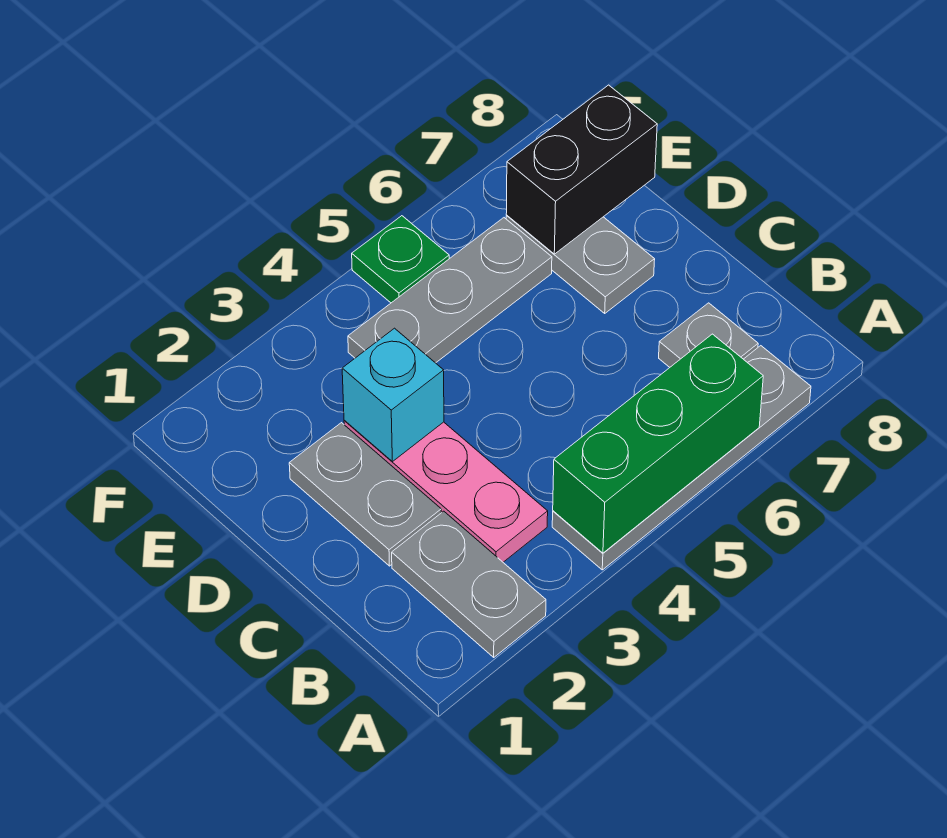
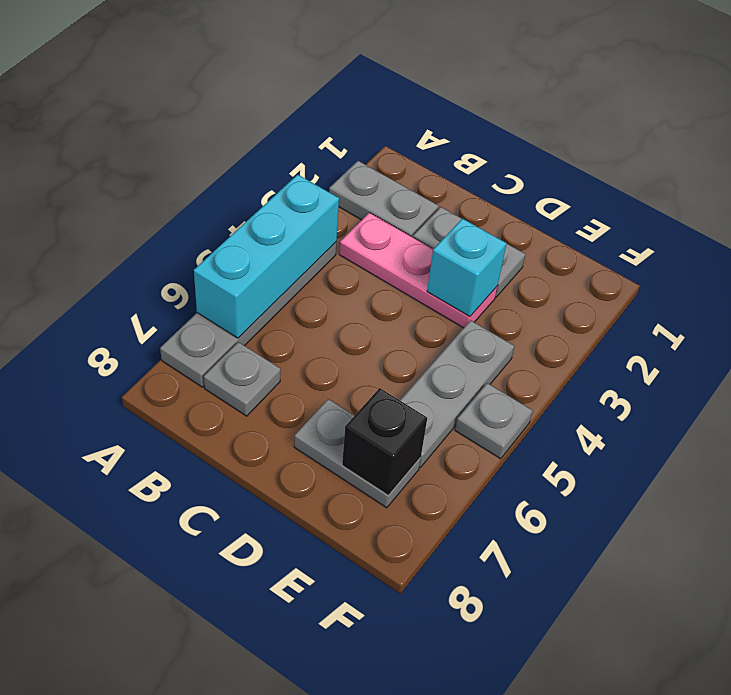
green 1x3 brick [553,334,763,553] -> cyan 1x3 brick [194,175,339,338]
black 1x2 brick [506,85,657,254] -> black 1x1 brick [342,388,427,495]
green 1x1 plate [352,216,449,303] -> grey 1x1 plate [455,383,533,459]

